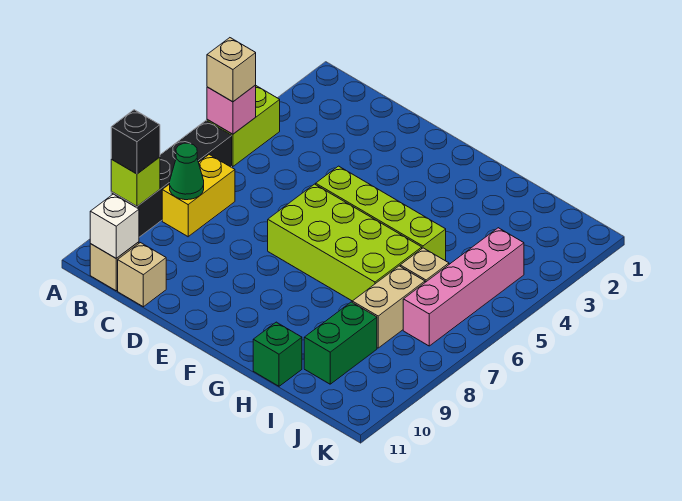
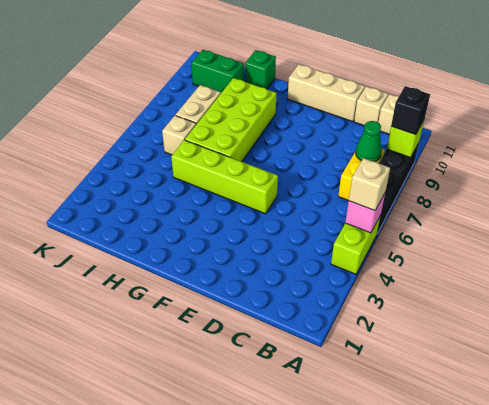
white 1x1 brick [90,194,139,258] -> none
none -> tan 1x3 brick [288,64,365,122]
lime 2x4 brick [268,184,422,301] -> lime 2x4 brick turned to [185,78,276,162]
green 1x2 brick [304,302,377,384] -> green 1x2 brick turned to [192,50,244,93]
pink 1x4 brick [403,228,524,346] -> none

